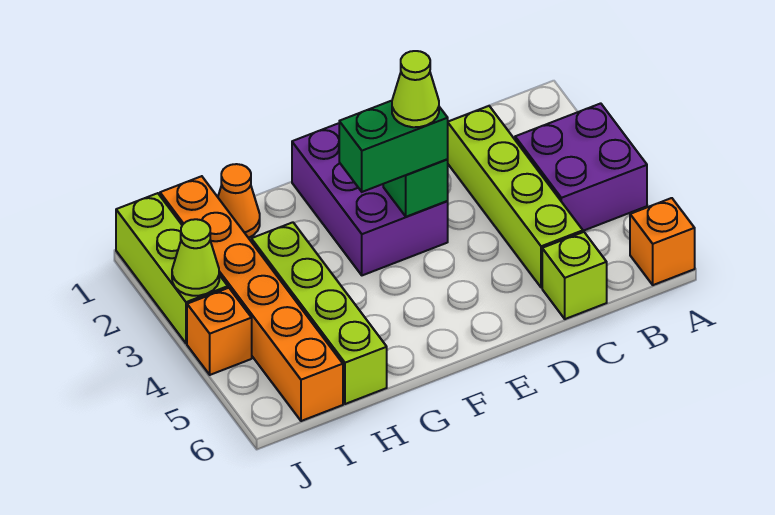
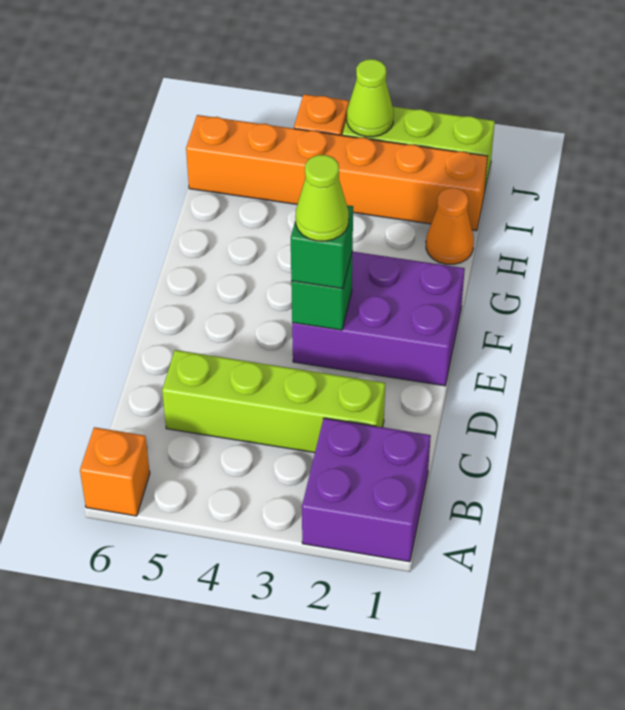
purple 2x2 brick [515,103,647,231] -> purple 2x2 brick moved to [302,418,431,562]
lime 1x1 brick [542,232,607,319] -> none
green 1x2 brick [339,101,448,192] -> green 1x1 brick [291,205,353,289]
lime 1x4 brick [251,222,387,404] -> none

